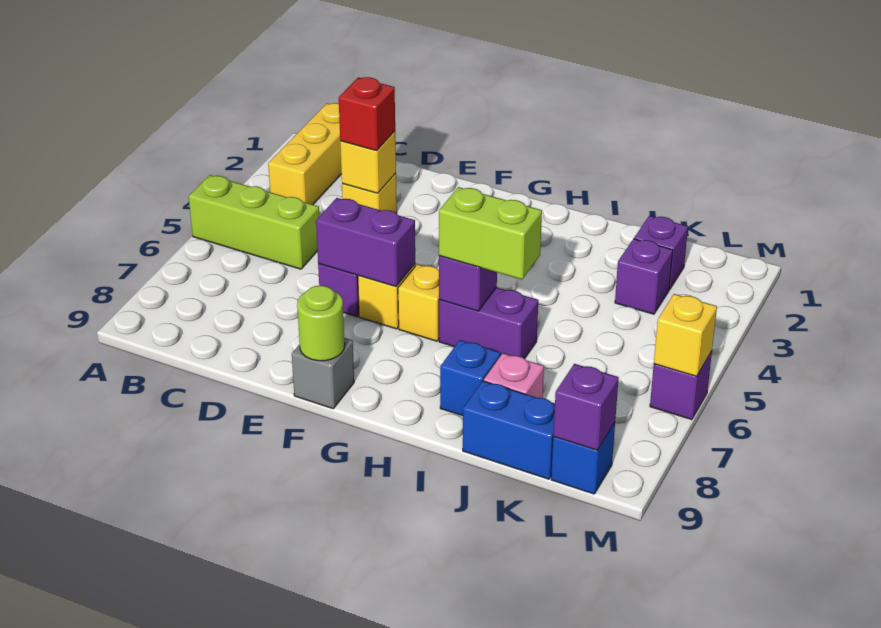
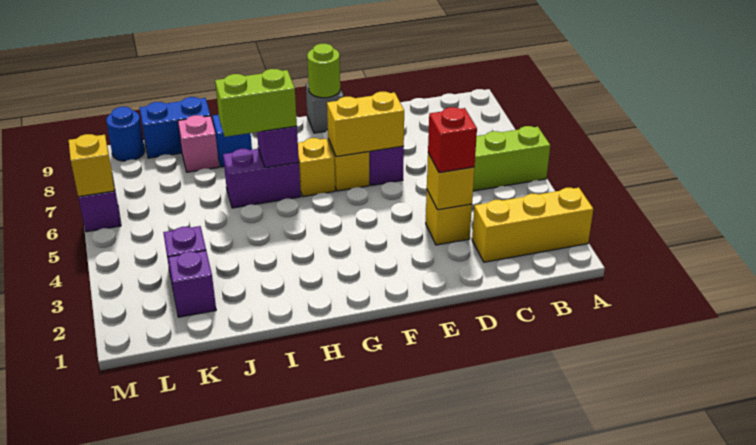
yellow 1x3 brick [268,103,342,205] -> yellow 1x3 brick turned to [472,188,593,262]
purple 1x2 brick [316,198,415,287] -> yellow 1x2 brick [327,92,404,157]
blue 1x1 brick [551,423,615,494] -> blue 1x1 round brick [106,107,145,161]
purple 1x1 brick [553,364,619,450] -> none

